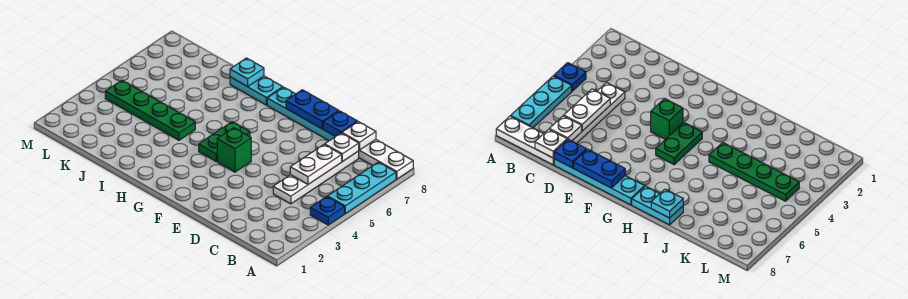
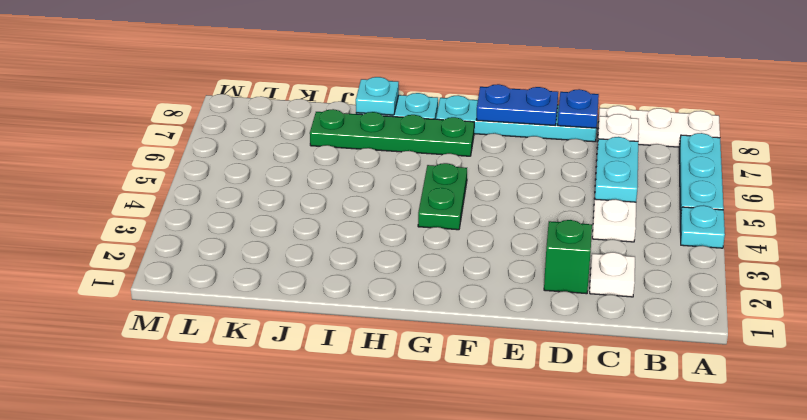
blue 1x1 plate [310,197,345,225] -> cyan 1x1 plate [680,205,725,248]
white 1x2 plate [290,145,342,184] -> cyan 1x2 plate [595,137,638,202]
white 1x1 plate [342,122,376,150] -> white 1x1 plate moved to [590,252,635,297]
green 1x1 brick [217,128,251,172] -> green 1x1 brick moved to [544,220,592,294]
green 1x4 plate [105,80,195,140] -> green 1x4 plate moved to [310,109,474,156]

